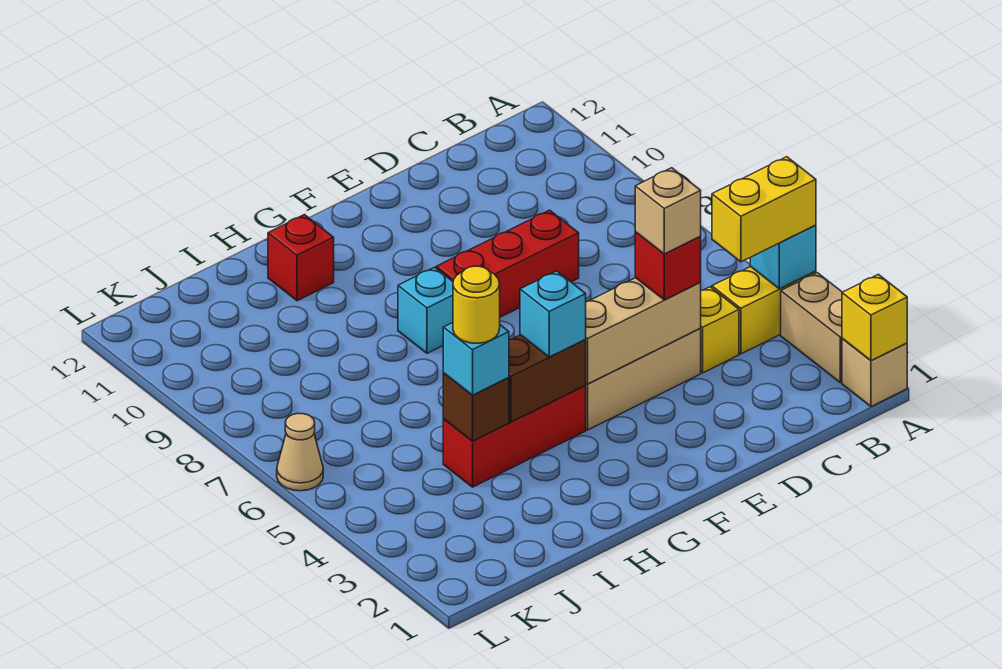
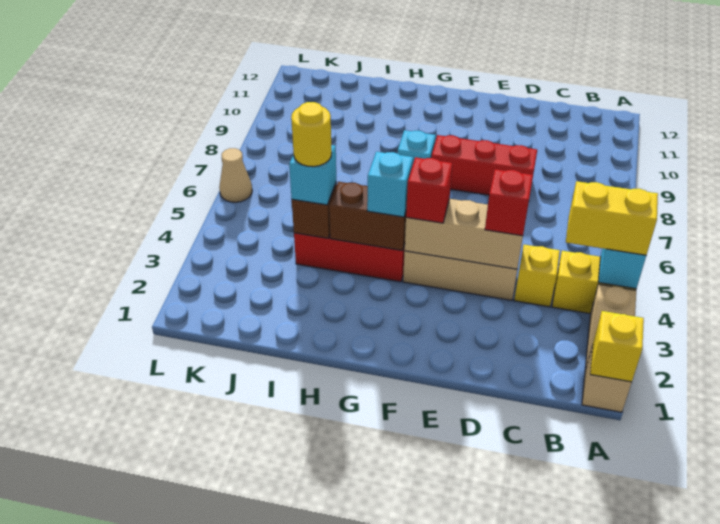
tan 1x1 brick [635,168,701,254] -> none
red 1x1 brick [268,215,334,301] -> red 1x1 brick moved to [406,157,453,223]

